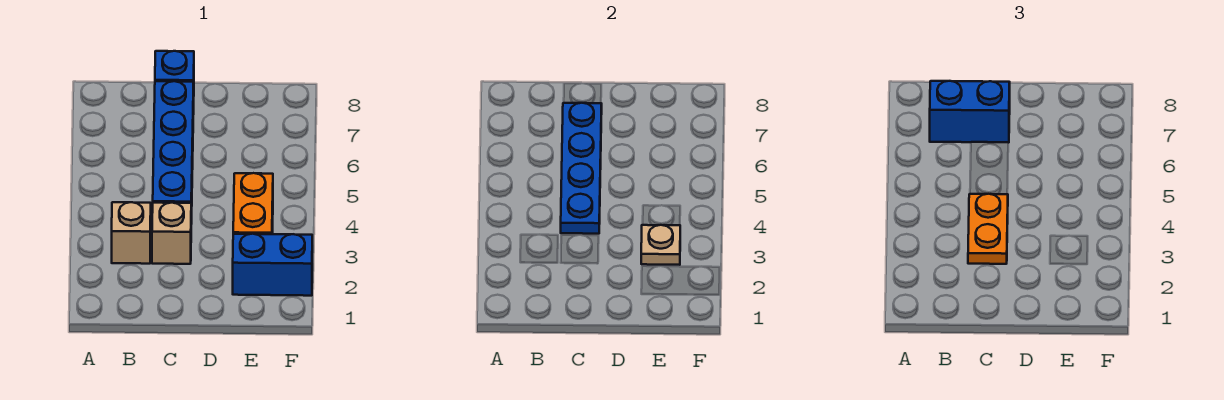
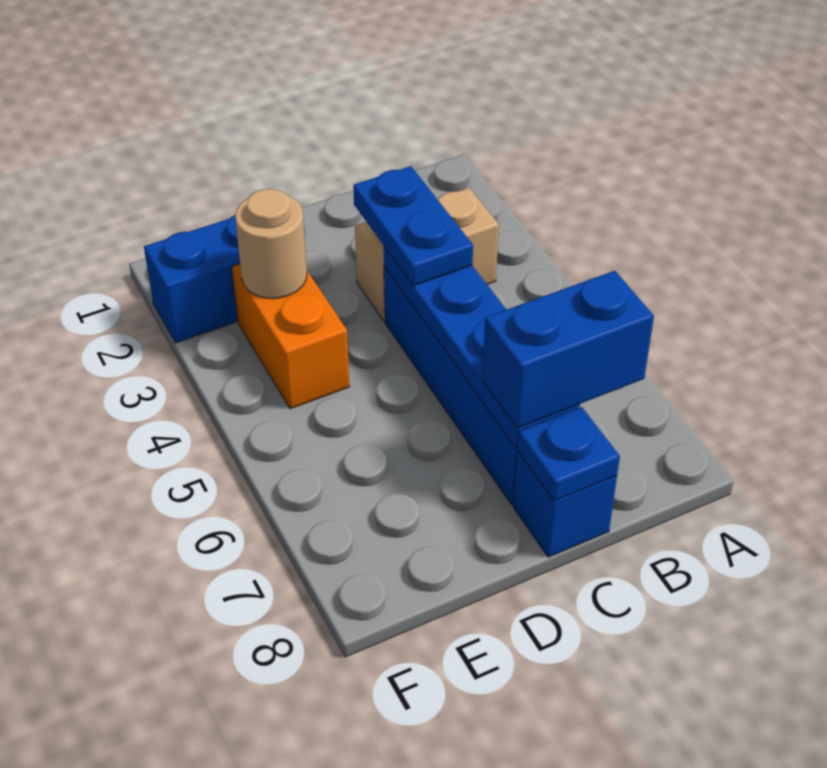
orange 1x2 plate [968,194,1008,264] -> blue 1x2 plate [353,166,473,286]
none -> blue 1x1 plate [518,407,620,501]
tan 1x1 plate [641,225,680,265] -> tan 1x1 round brick [235,189,307,298]

